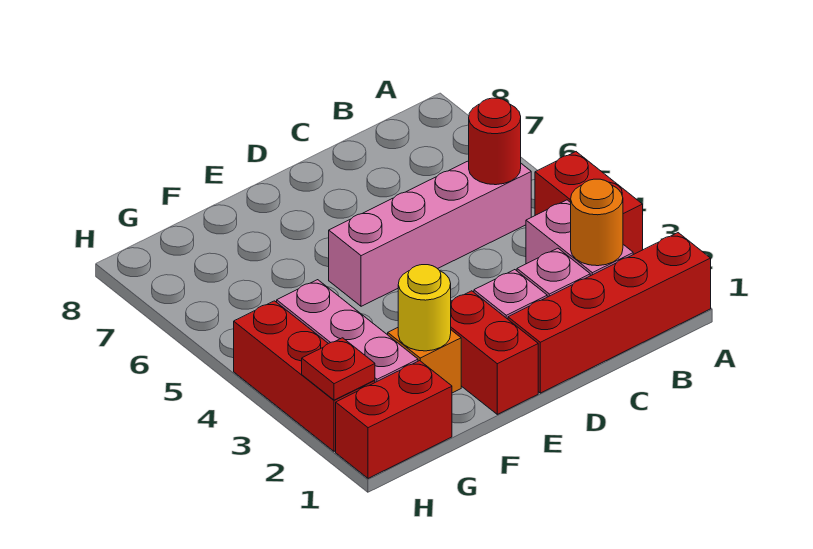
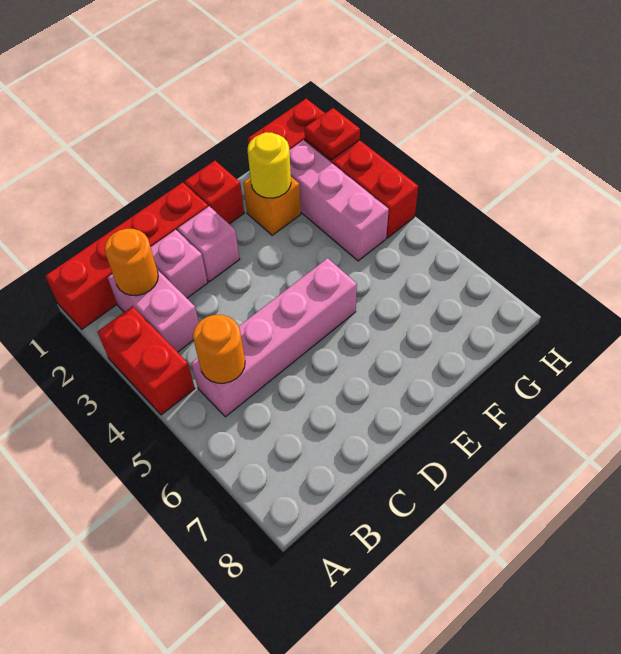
red 1x1 round brick [469,98,521,185] -> orange 1x1 round brick [193,315,245,383]
red 1x2 brick [451,291,538,414] -> red 1x1 brick [184,161,244,224]

